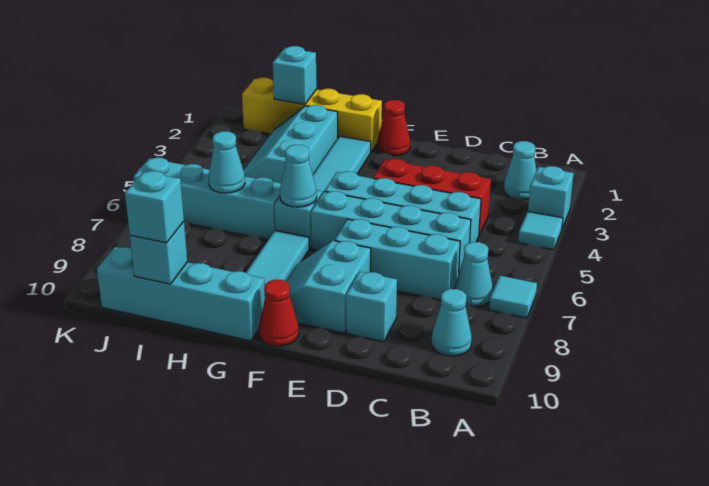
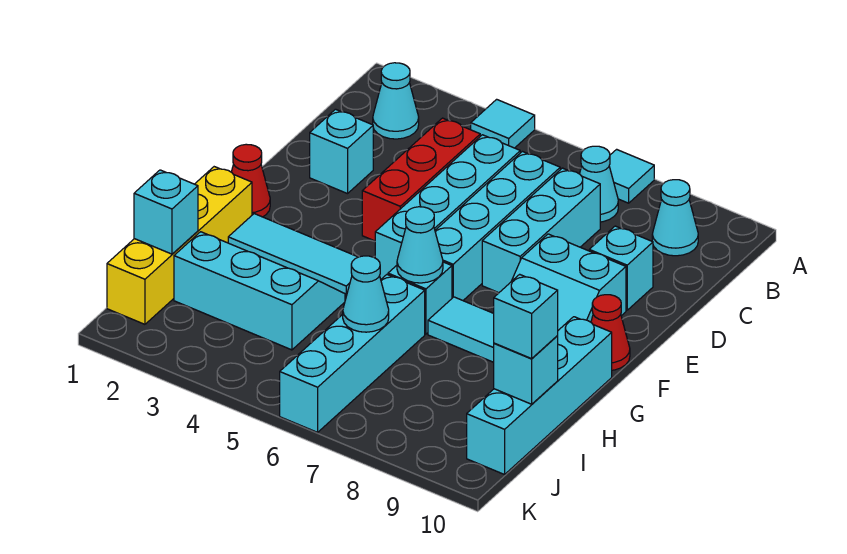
cyan 1x1 brick [528,166,574,228] -> cyan 1x1 brick moved to [310,109,373,194]
cyan 2x3 slope [243,105,338,183] -> cyan 2x3 slope turned to [174,232,345,350]

